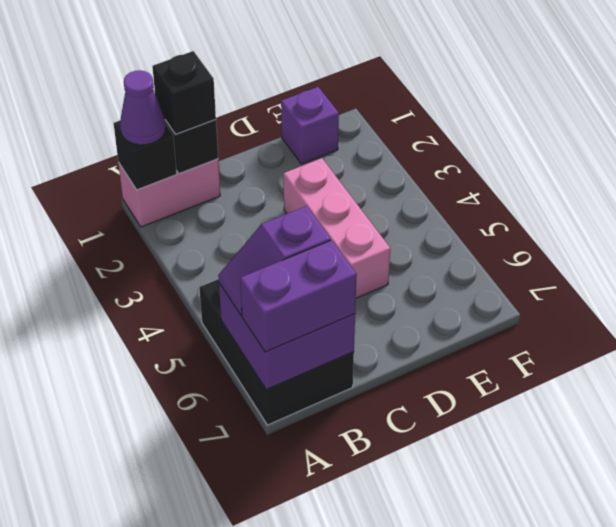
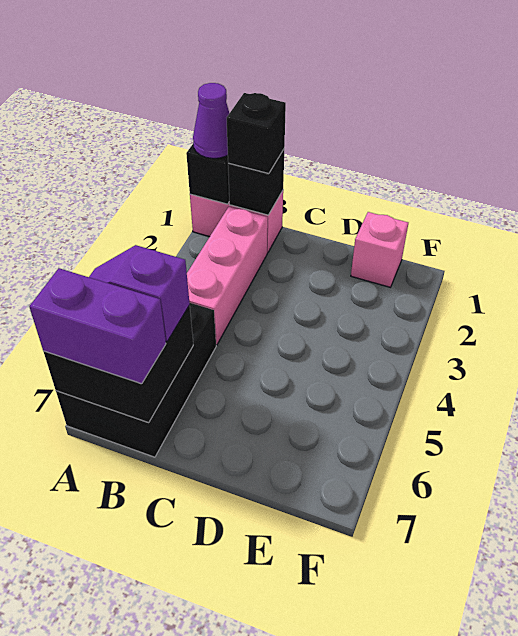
purple 2x2 brick [219,283,355,389] -> black 2x2 brick [43,306,193,423]
pink 1x3 brick [283,158,390,298] -> pink 1x3 brick moved to [187,207,268,345]
purple 1x1 brick [281,87,339,164] -> pink 1x1 brick [351,212,408,287]

